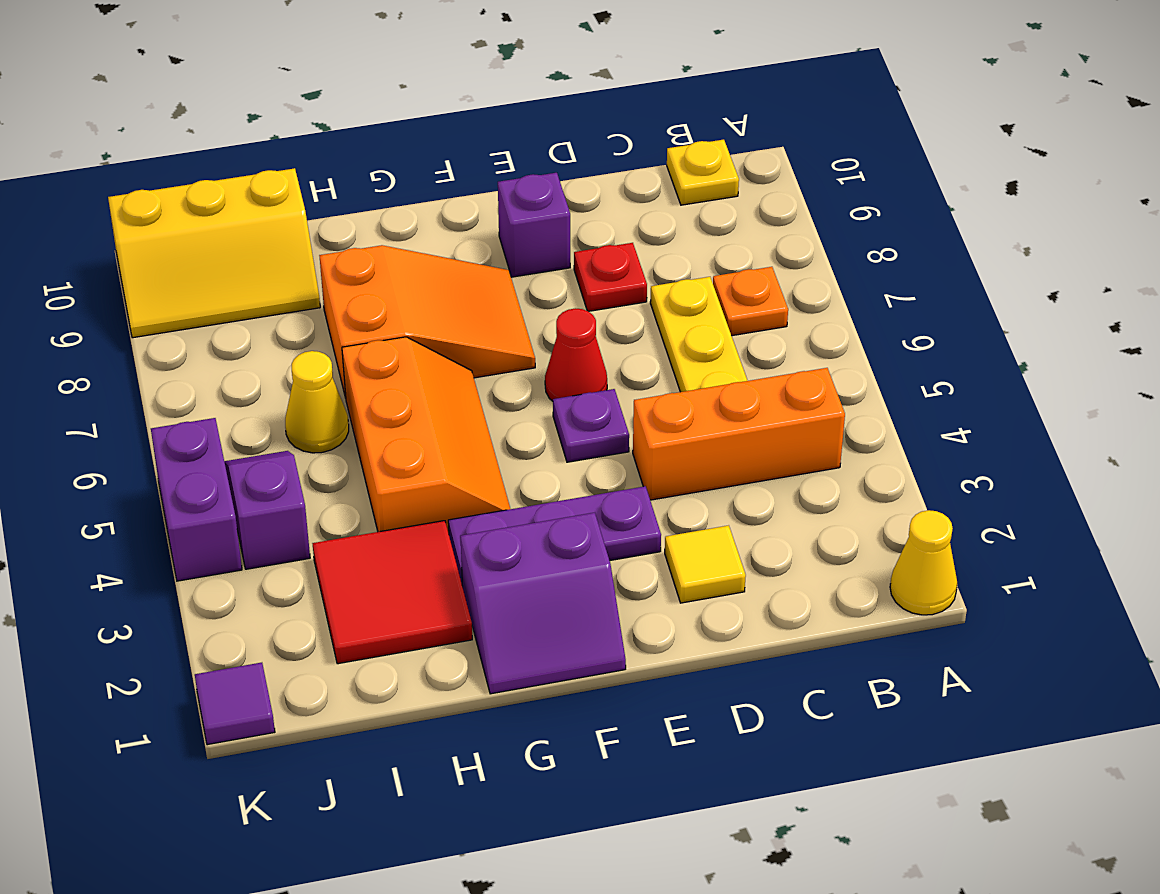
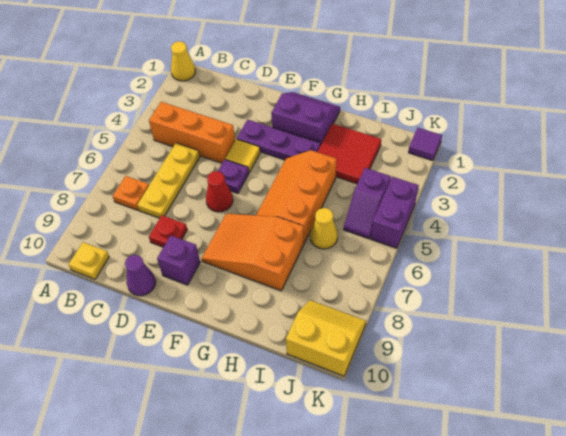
yellow 1x1 tile [665,525,746,603] -> yellow 1x1 tile moved to [225,139,260,172]
none -> purple 1x1 cone [125,255,156,296]
yellow 2x3 slope [108,168,320,338] -> yellow 2x2 slope [286,300,366,376]

